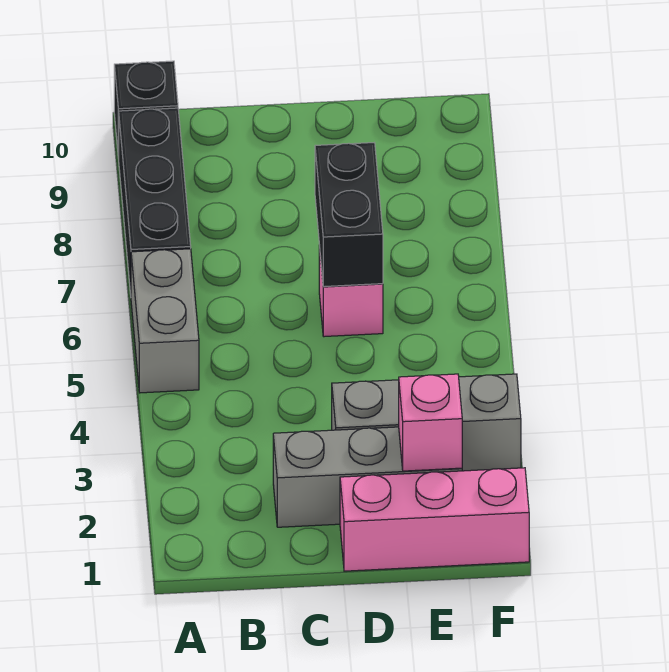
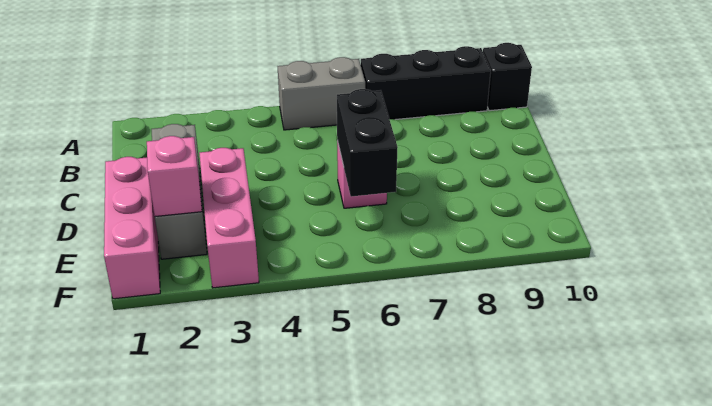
grey 1x3 brick [332,374,521,471] -> pink 1x3 brick [199,148,259,288]
black 1x2 brick [315,143,383,287] -> black 1x2 brick turned to [337,89,398,197]

